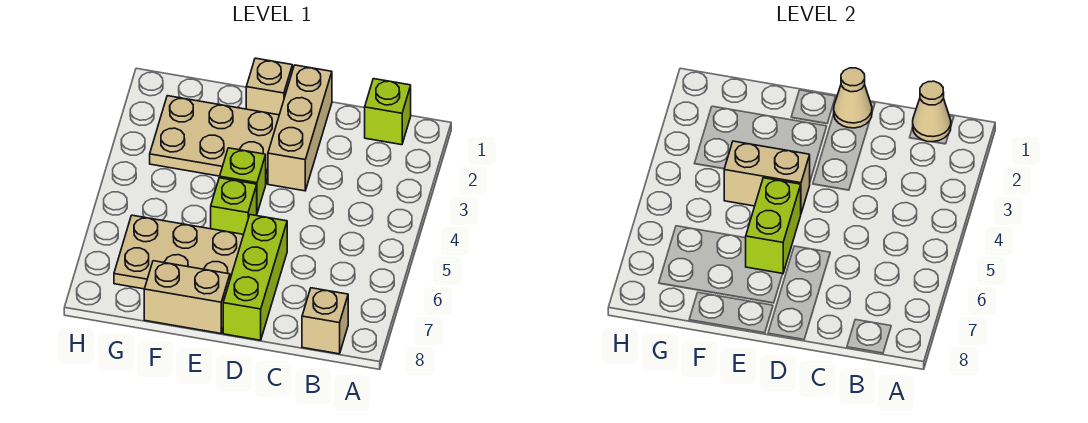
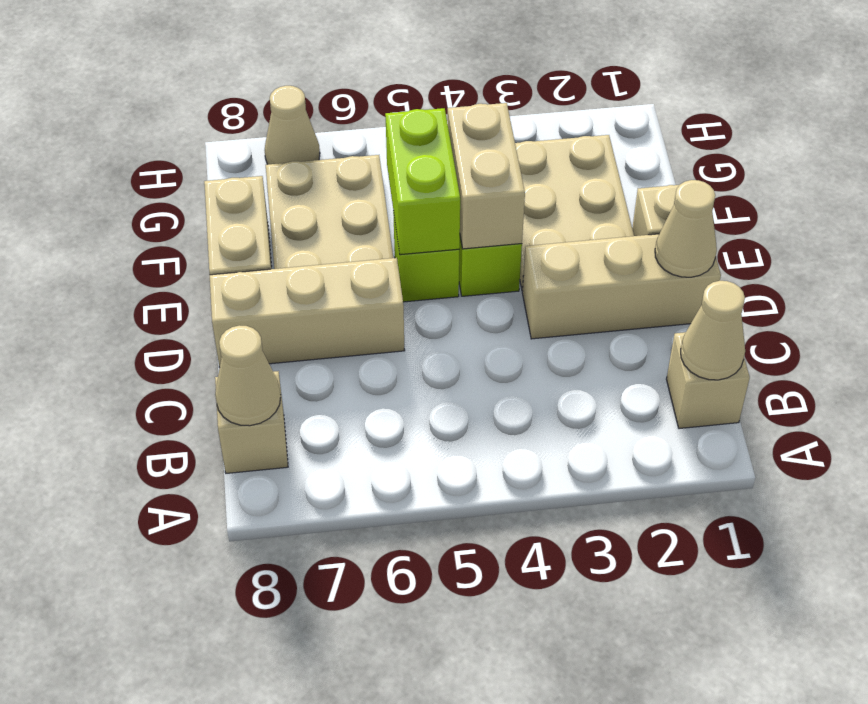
lime 1x1 brick [365,79,411,145] -> tan 1x1 brick [666,332,750,429]
none -> tan 1x1 cone [215,325,281,426]
lime 1x3 brick [223,215,287,340] -> tan 1x3 brick [210,258,405,367]
lime 1x2 brick [746,178,801,273] -> lime 1x2 brick turned to [385,108,460,255]
none -> tan 1x1 cone [265,86,320,164]

